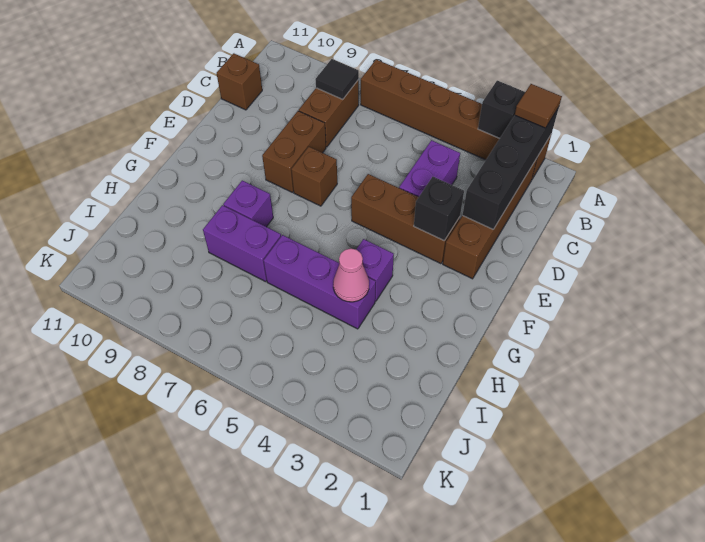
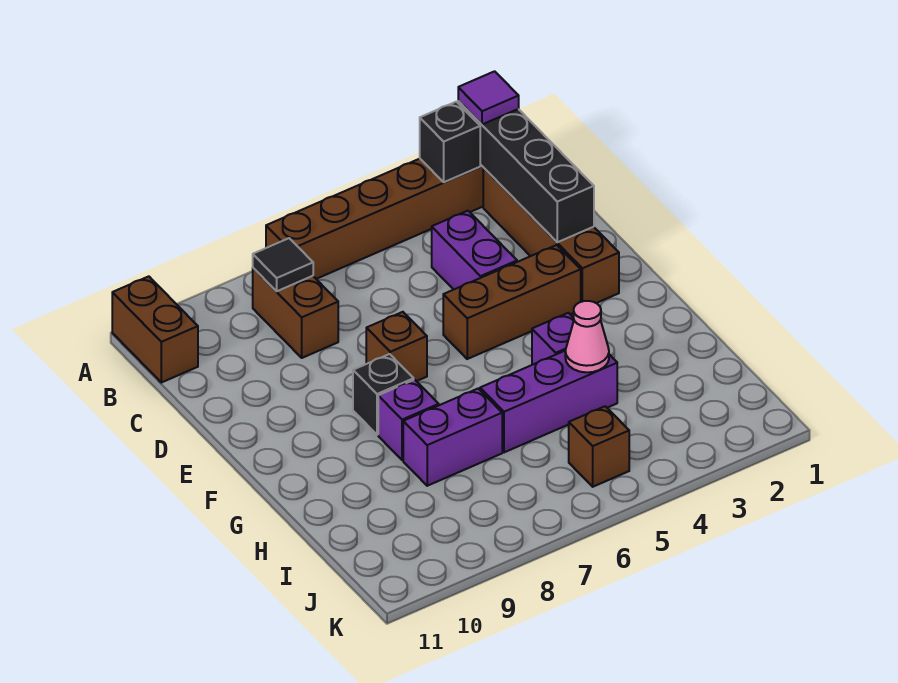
brown 1x1 tile [515,84,562,128] -> purple 1x1 tile [458,71,519,124]
brown 1x1 brick [217,53,262,110] -> brown 1x1 brick moved to [569,406,629,487]
brown 1x2 brick [262,111,326,192] -> brown 1x2 brick moved to [112,276,198,383]
black 1x1 brick [414,177,464,241] -> black 1x1 brick moved to [353,354,414,435]

